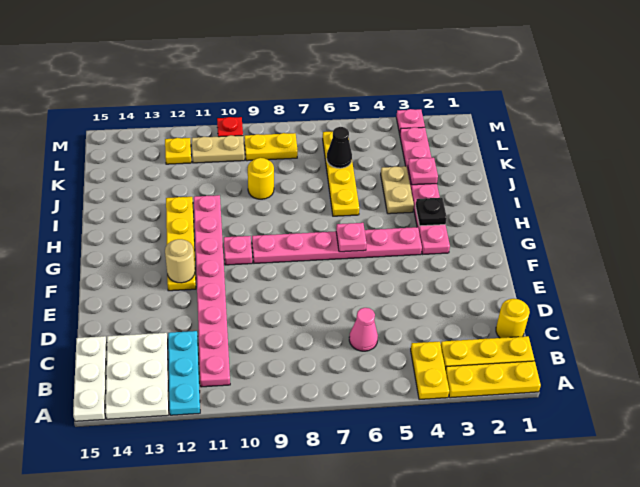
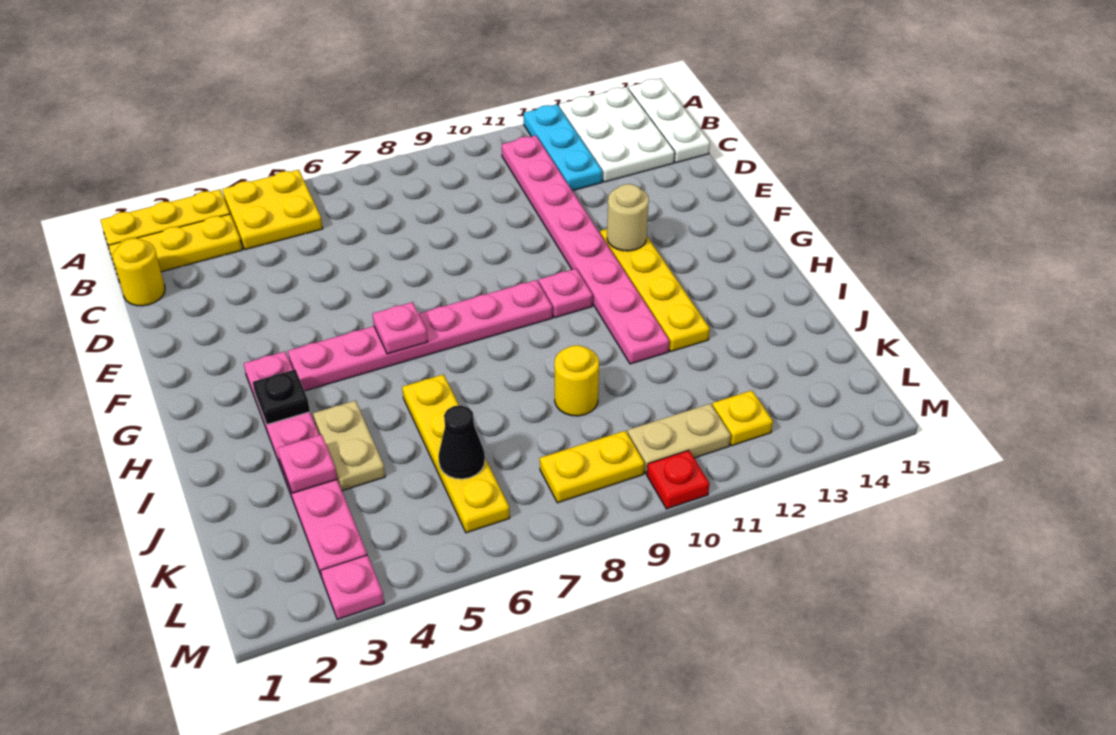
yellow 1x2 plate [411,342,449,400] -> yellow 2x2 plate [222,170,323,250]
pink 1x1 cone [349,308,378,351] -> none

